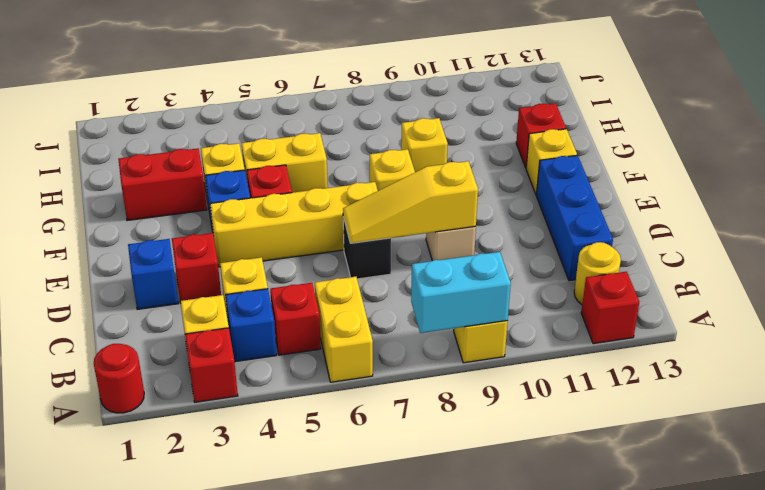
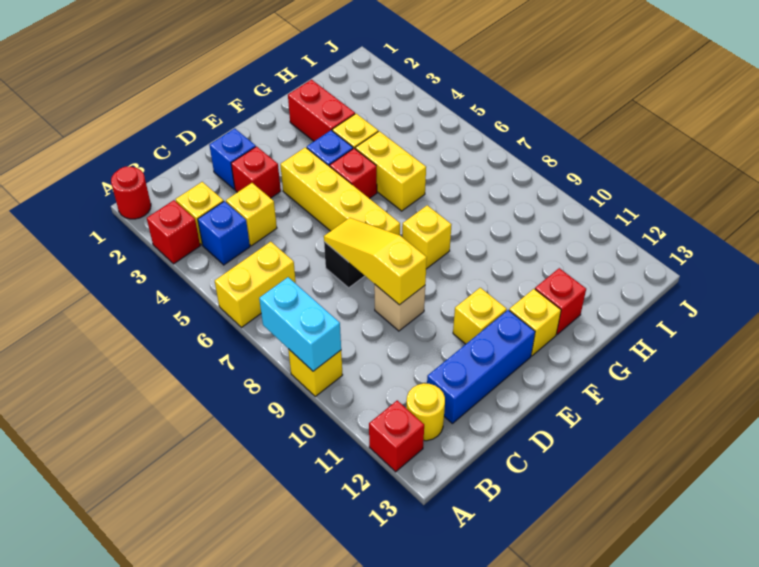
red 1x1 brick [270,283,321,355] -> none
yellow 1x1 brick [401,118,448,172] -> yellow 1x1 brick moved to [453,288,507,344]

